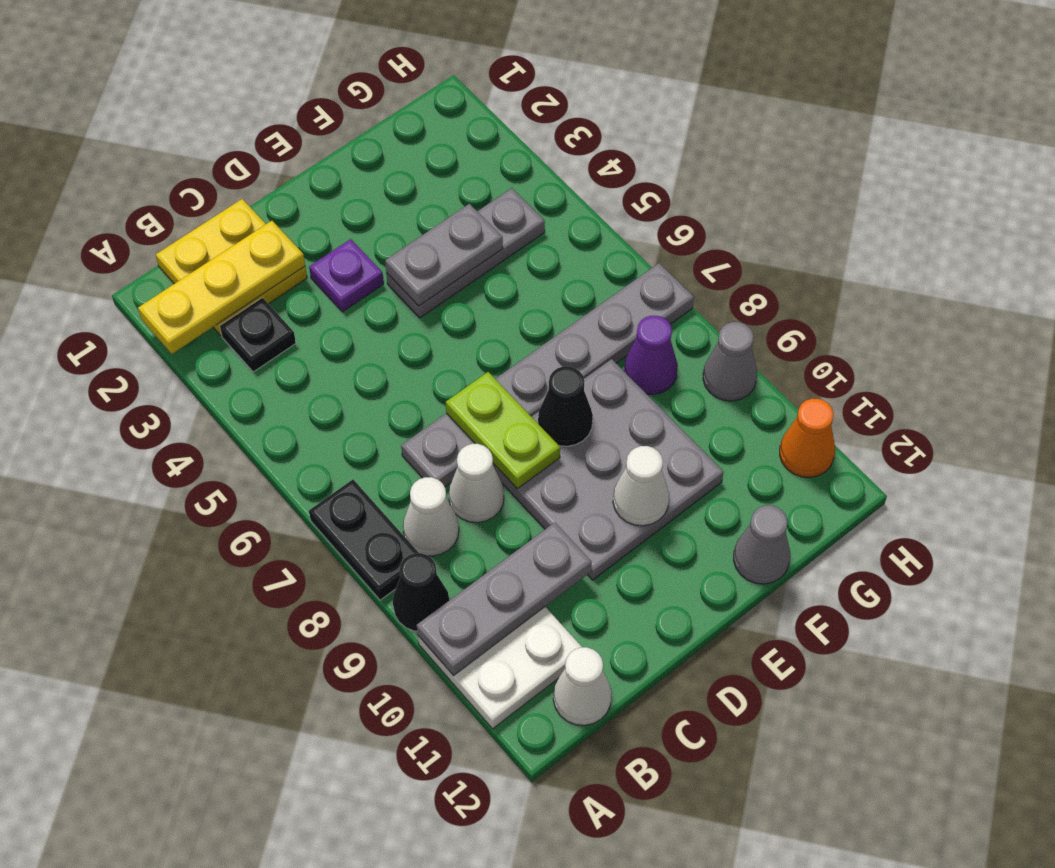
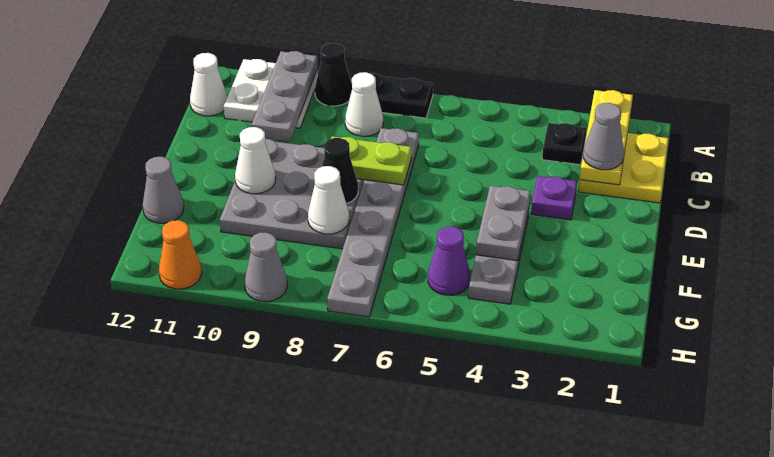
none -> grey 1x1 cone [583,103,624,170]
white 1x1 cone [449,444,504,523] -> white 1x1 cone moved to [308,166,349,234]
purple 1x1 cone [624,316,678,395] -> purple 1x1 cone moved to [428,226,470,295]

